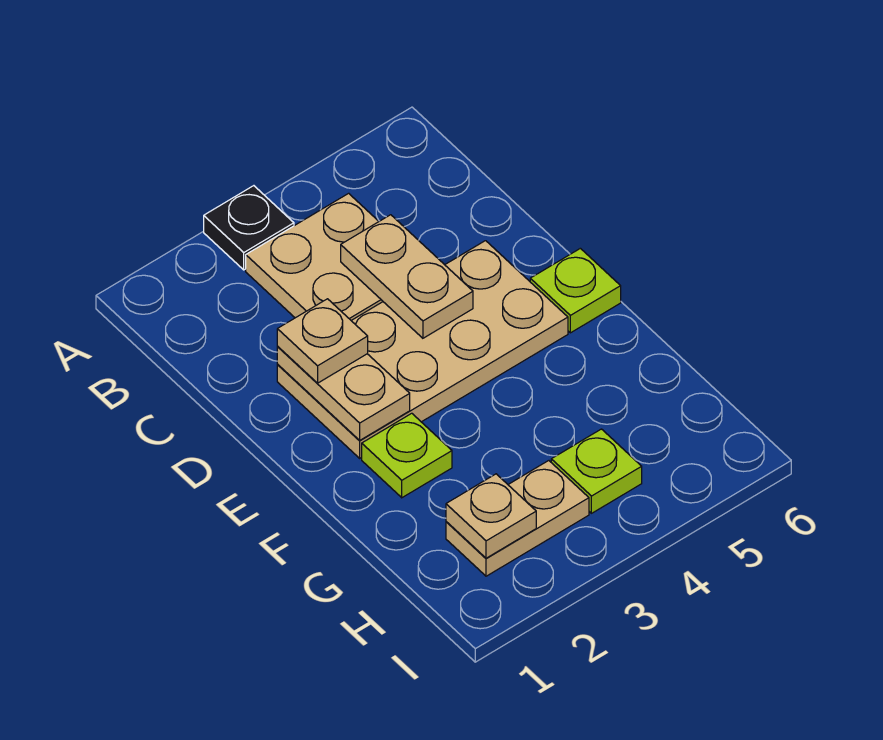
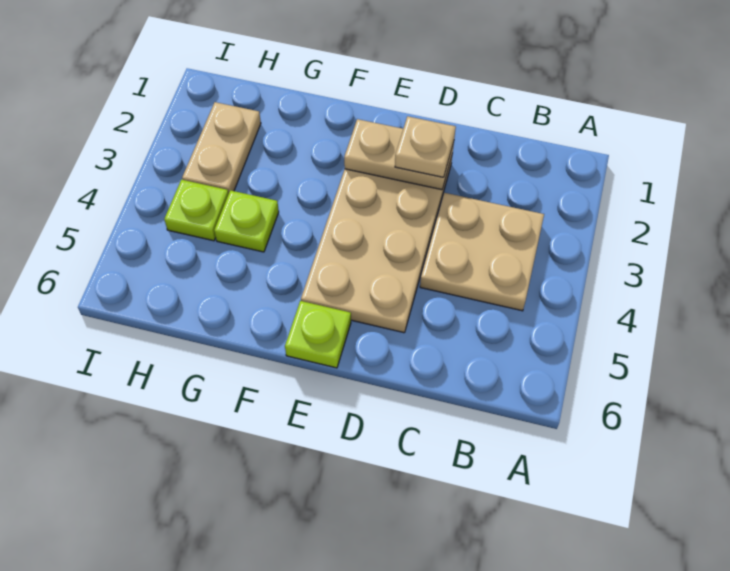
black 1x1 plate [204,186,294,270] -> none
tan 1x2 plate [341,215,473,338] -> none
lime 1x1 plate [362,413,452,498] -> lime 1x1 plate moved to [214,190,279,252]
tan 1x1 plate [446,474,536,558] -> none

